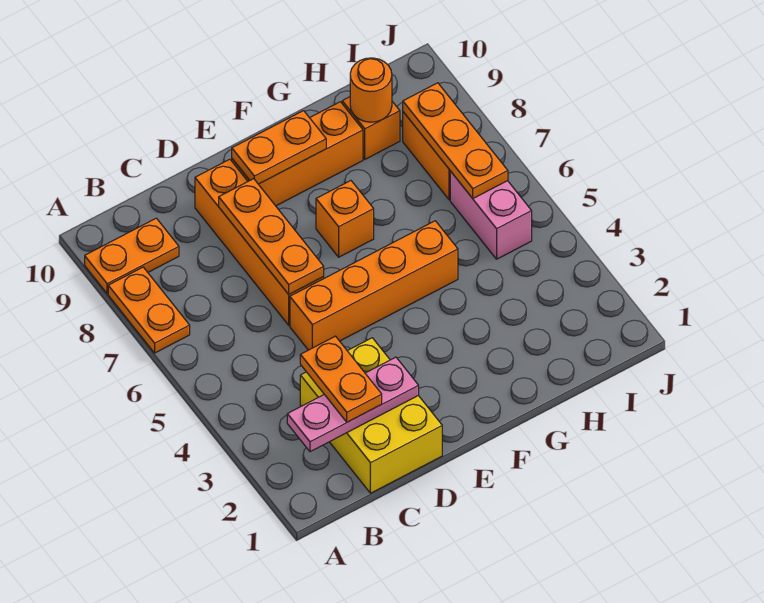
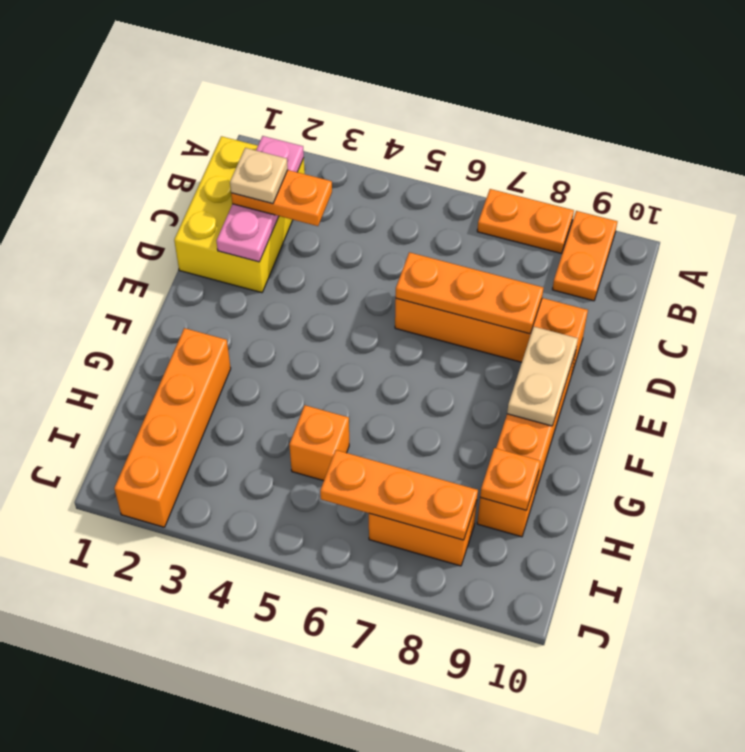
yellow 2x3 brick [300,338,442,493] -> yellow 2x3 brick turned to [174,136,305,293]
none -> tan 1x1 plate [230,148,288,204]
orange 1x4 brick [290,221,458,350] -> orange 1x4 brick moved to [114,328,231,527]
orange 1x2 plate [232,111,326,184] -> tan 1x2 plate [507,327,578,426]
orange 1x1 brick [316,181,374,257] -> orange 1x1 brick moved to [289,405,349,481]
orange 1x1 round brick [350,58,392,122] -> orange 1x1 plate [480,448,540,510]
pink 1x2 brick [450,171,532,259] -> none

